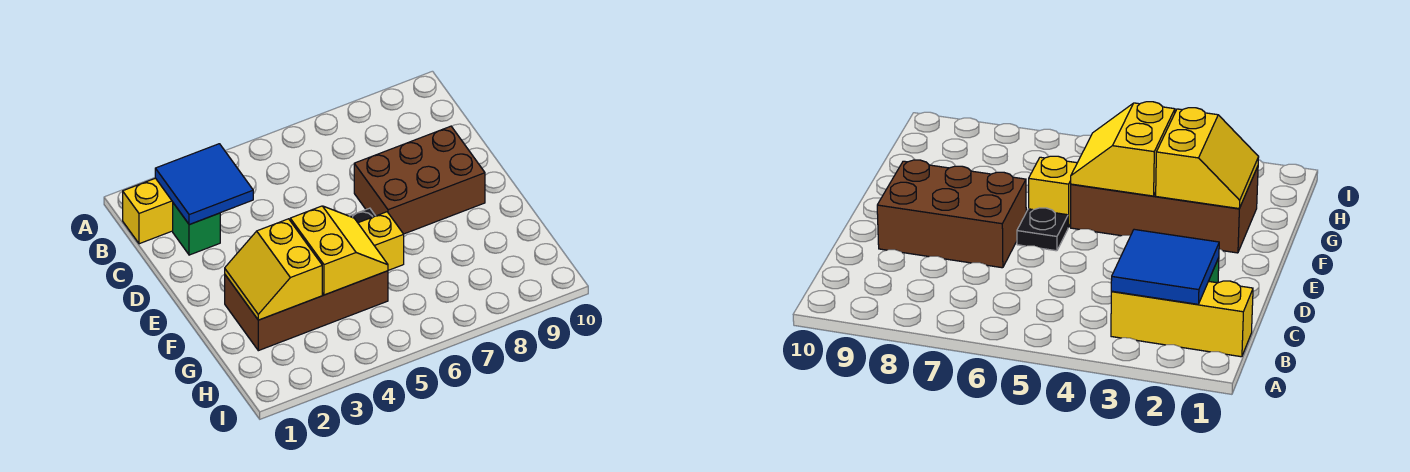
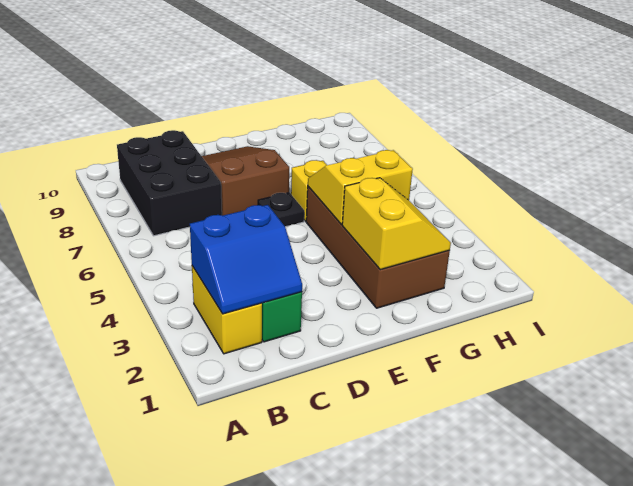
yellow 1x3 brick [123,178,173,244] -> yellow 1x2 brick [192,266,262,354]
blue 2x2 tile [155,144,253,225] -> blue 2x2 slope [190,205,302,314]
none -> black 2x3 brick [117,130,222,236]
brown 2x3 brick [354,126,485,234] -> brown 2x3 slope [202,146,289,216]
yellow 2x2 slope [225,219,322,320] -> yellow 2x2 slope turned to [342,178,451,270]

